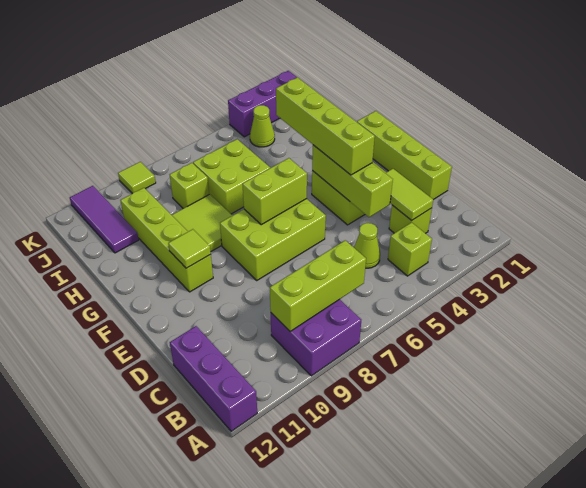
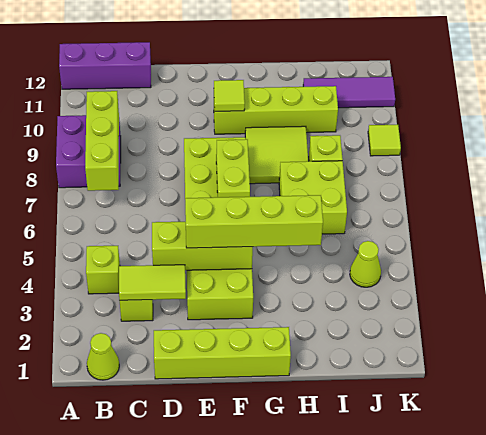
lime 1x1 cone [354,223,380,268] -> lime 1x1 cone moved to [87,333,119,380]
purple 1x3 brick [228,71,297,137] -> none

